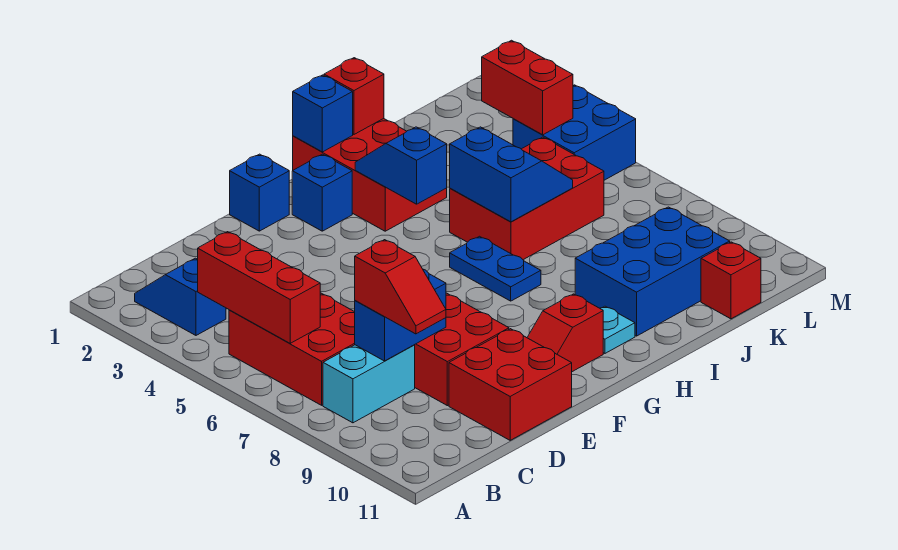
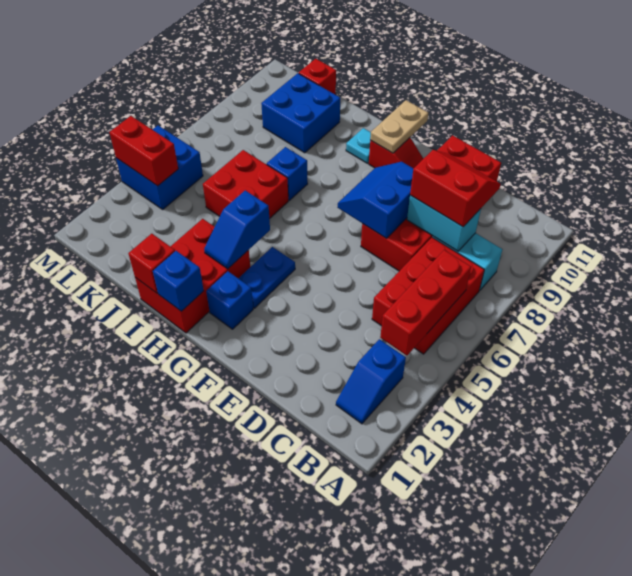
blue 1x2 brick [355,269,446,361] -> cyan 1x2 brick [407,195,481,251]
red 1x2 slope [355,240,446,334] -> red 2x2 slope [410,150,501,227]
blue 1x1 brick [230,154,289,231] -> blue 1x1 brick moved to [267,147,308,200]
none -> tan 1x2 plate [370,100,428,153]
blue 1x2 plate [450,236,541,301] -> blue 1x2 plate moved to [239,247,295,308]
red 2x3 brick [450,137,604,260] -> red 2x2 brick [203,150,288,219]
blue 2x2 slope [450,127,573,222] -> blue 2x2 slope moved to [337,162,413,239]
blue 2x3 brick [575,207,730,336] -> blue 2x2 brick [261,73,340,153]
red 1x2 brick [482,40,573,135] -> red 1x2 brick turned to [110,116,178,186]

